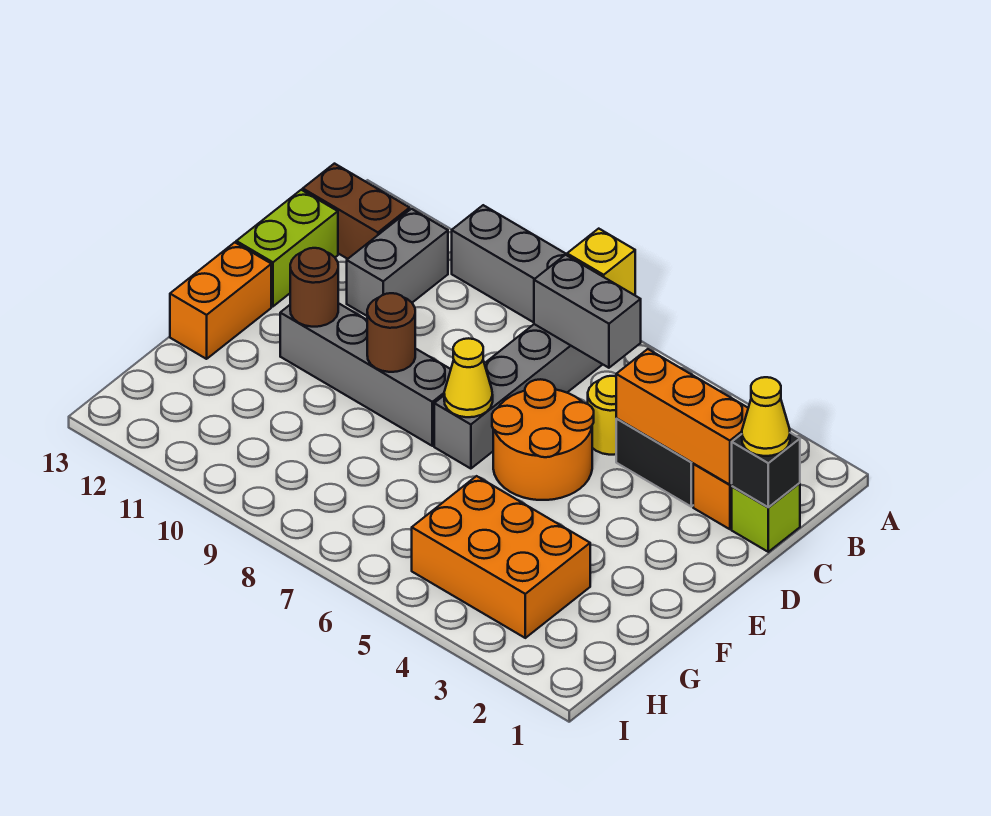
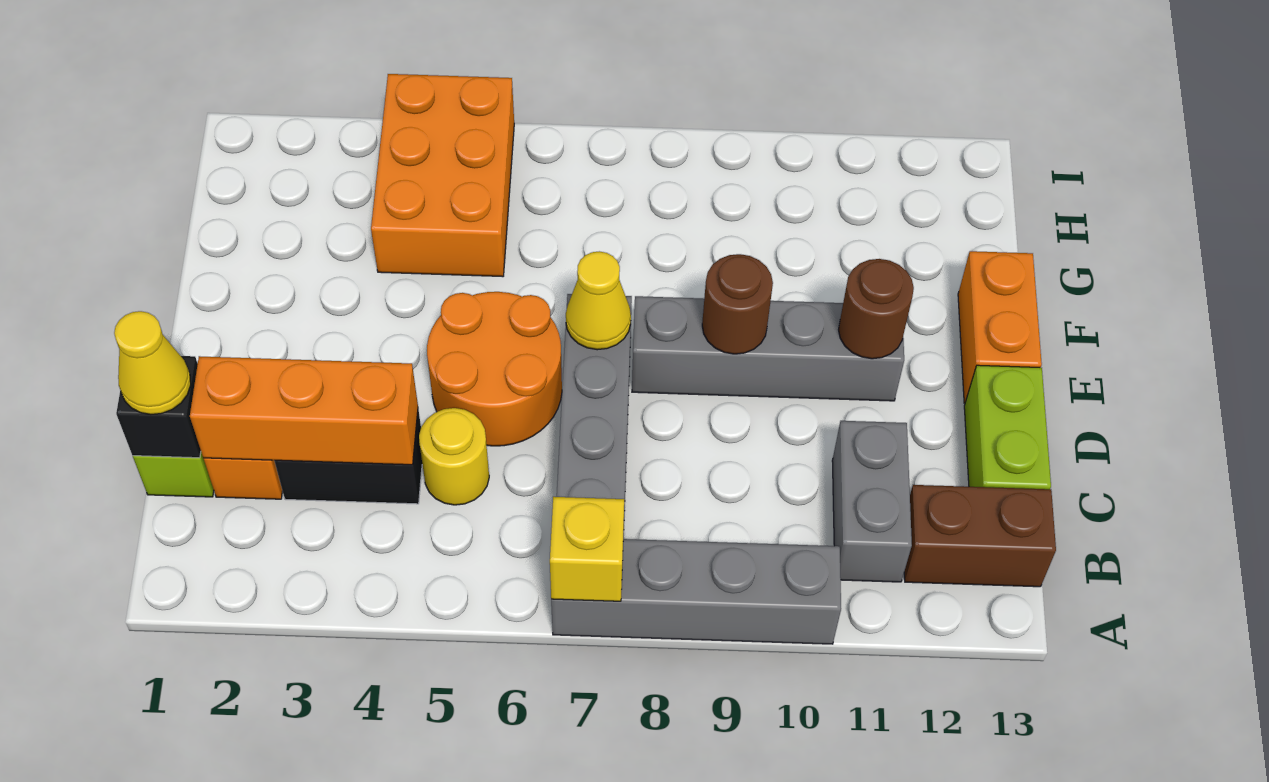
grey 1x2 brick [534,255,641,368] -> none
orange 2x3 brick [412,476,590,638] -> orange 2x3 brick turned to [371,74,514,277]

